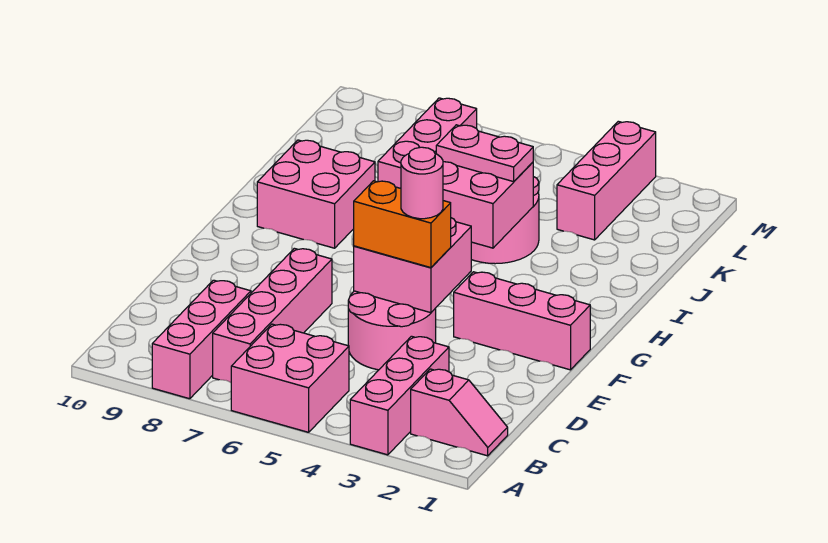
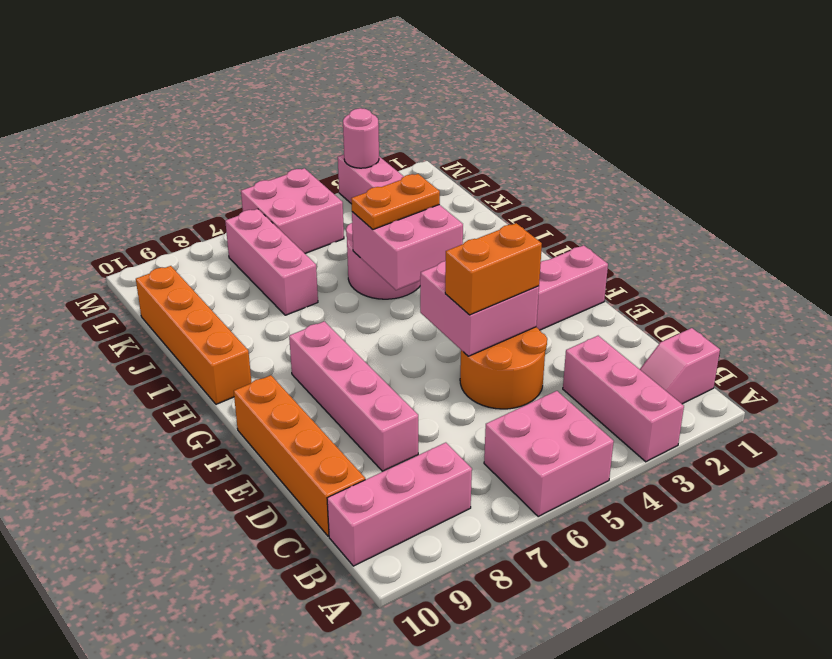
pink 1x3 brick [152,280,251,399] -> pink 1x3 brick turned to [327,443,472,566]
pink 1x2 slope [411,369,508,456] -> pink 1x2 slope turned to [640,328,720,404]
pink 1x4 brick [213,248,332,382] -> pink 1x4 brick moved to [289,321,418,471]
none -> orange 1x4 brick [234,375,365,536]
pink 2x2 round brick [348,291,436,370] -> orange 2x2 round brick [460,327,547,409]
pink 1x1 round brick [401,147,443,219] -> pink 1x1 round brick moved to [343,108,379,168]
pink 2x2 brick [257,140,375,248] -> pink 2x2 brick moved to [241,168,344,253]
none -> orange 1x4 brick [136,266,251,404]
pink 1x2 plate [436,125,533,182] -> orange 1x2 plate [351,174,440,229]

